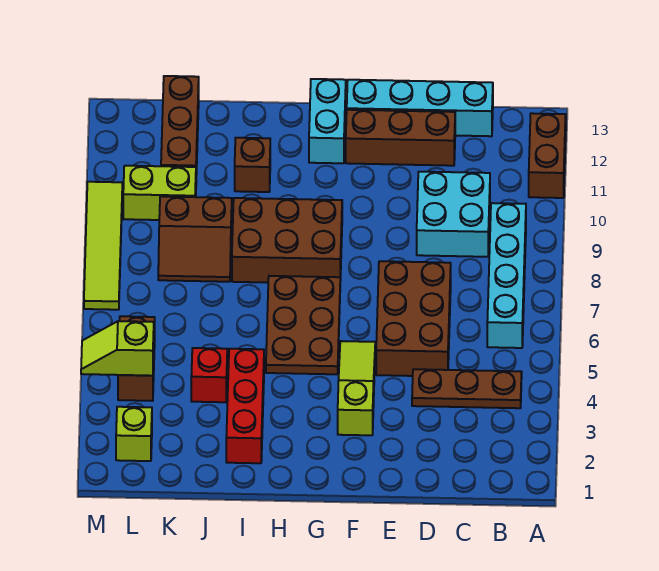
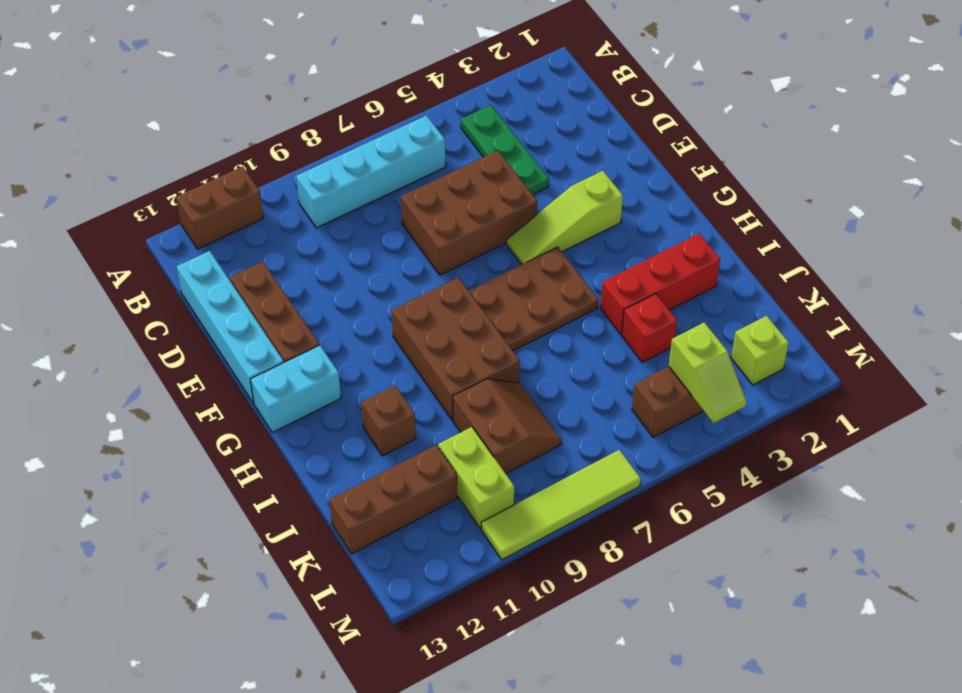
brown 1x3 plate [412,369,522,408] -> green 1x3 plate [461,105,549,195]
cyan 2x2 brick [417,172,490,257] -> none

